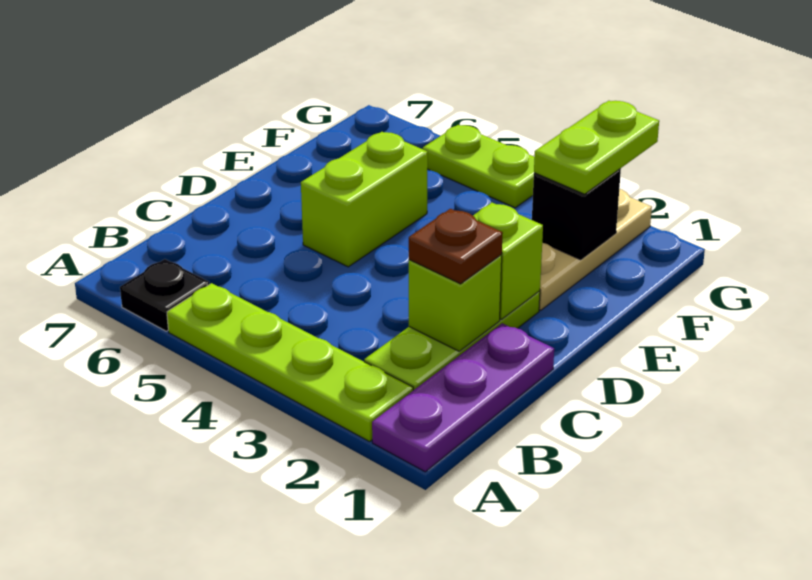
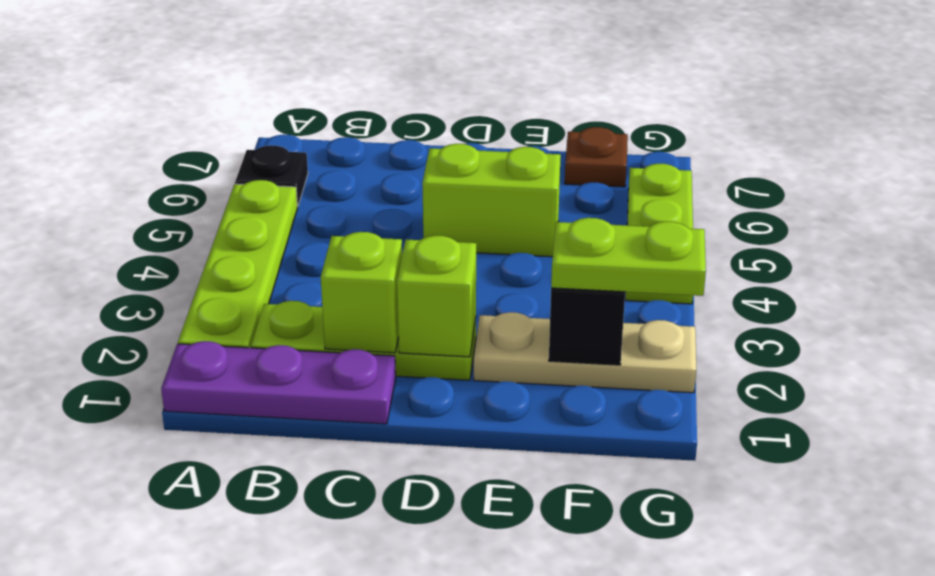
brown 1x1 plate [409,209,503,284] -> brown 1x1 plate moved to [564,127,628,187]
lime 1x2 plate [423,125,534,208] -> lime 1x3 plate [625,163,693,304]

